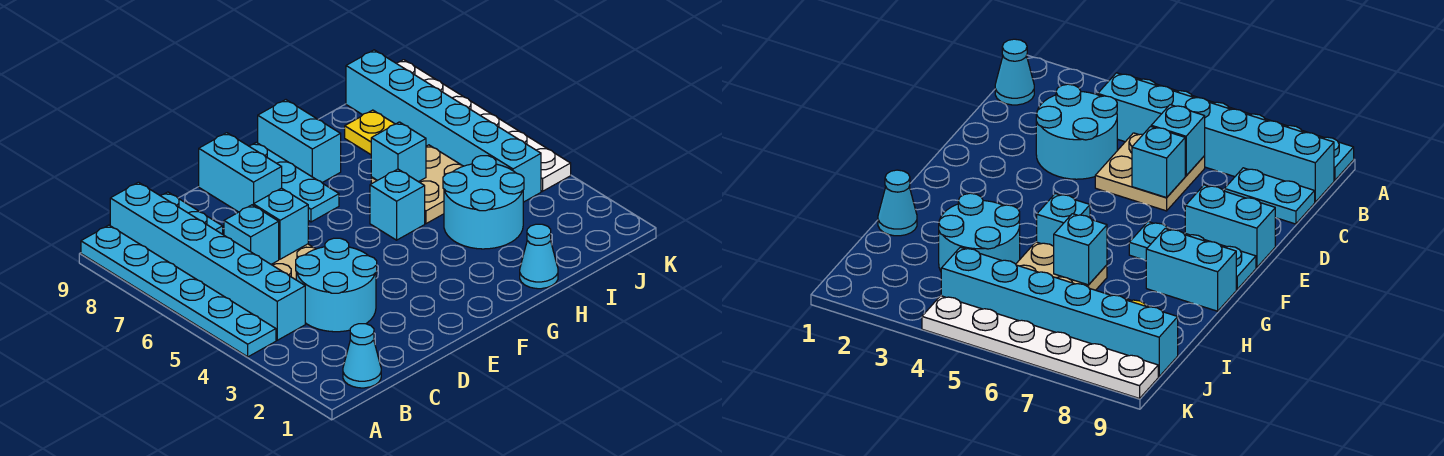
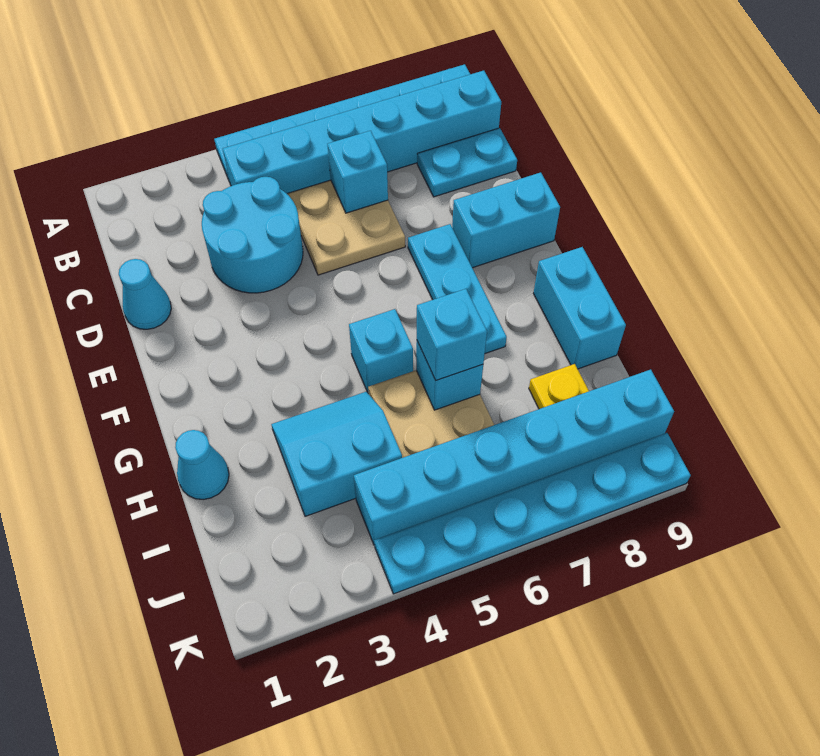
cyan 1x1 cone [343,324,381,388] -> cyan 1x1 cone moved to [119,259,171,329]
cyan 1x1 brick [253,188,308,259] -> cyan 1x1 brick moved to [417,289,487,380]
cyan 1x3 plate [249,142,339,222] -> cyan 1x3 plate turned to [408,224,507,353]
cyan 1x2 brick [258,100,341,183] -> cyan 1x2 brick turned to [533,247,626,369]
cyan 2x2 round brick [443,156,524,249] -> cyan 2x2 slope [271,392,402,516]
white 1x6 plate [396,60,571,191] -> cyan 1x6 plate [374,433,691,594]

